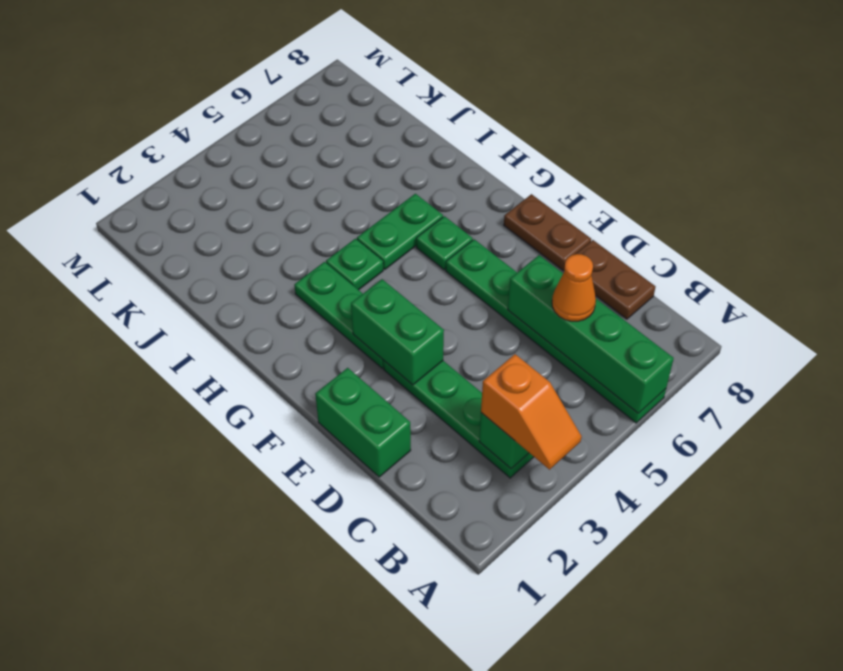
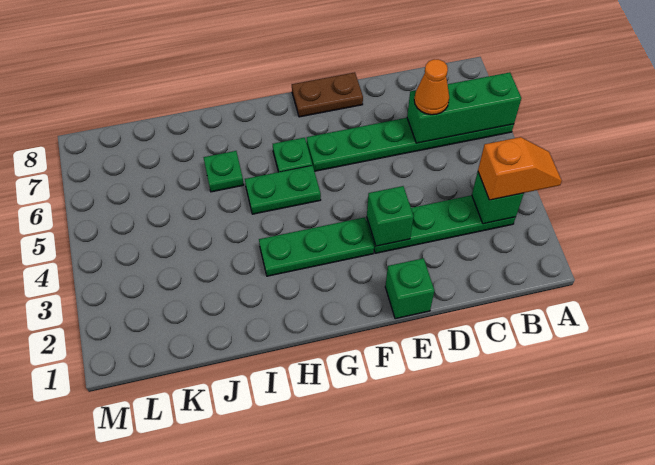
green 1x4 brick [508,255,674,413] -> green 1x3 brick [407,72,521,143]
brown 1x2 plate [576,240,656,319] -> none
green 1x2 brick [315,368,411,477] -> green 1x1 brick [385,258,434,319]
green 1x2 brick [351,279,444,385] -> green 1x1 brick [367,186,414,246]
green 1x1 plate [326,239,383,290] -> green 1x1 plate moved to [203,151,244,192]
green 1x2 plate [357,194,443,269] -> green 1x2 plate turned to [245,165,321,214]

